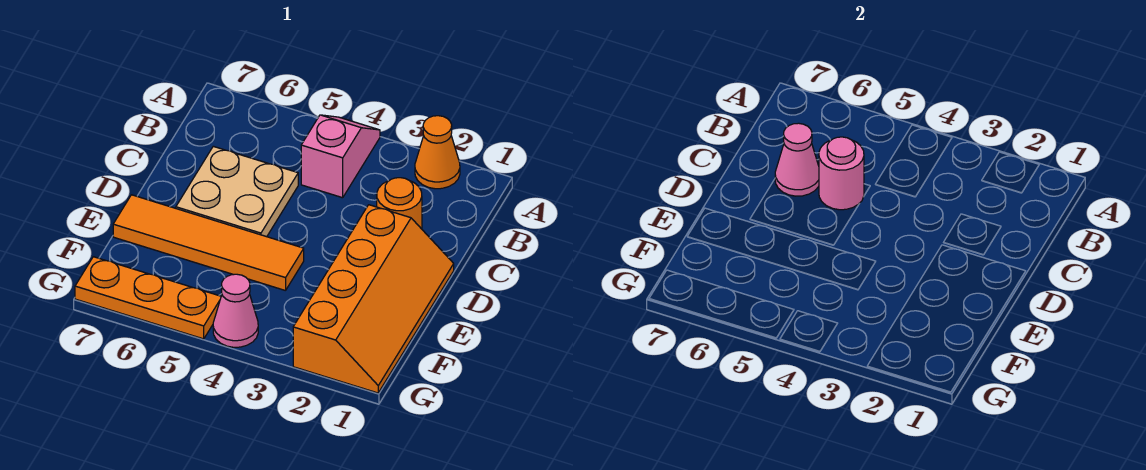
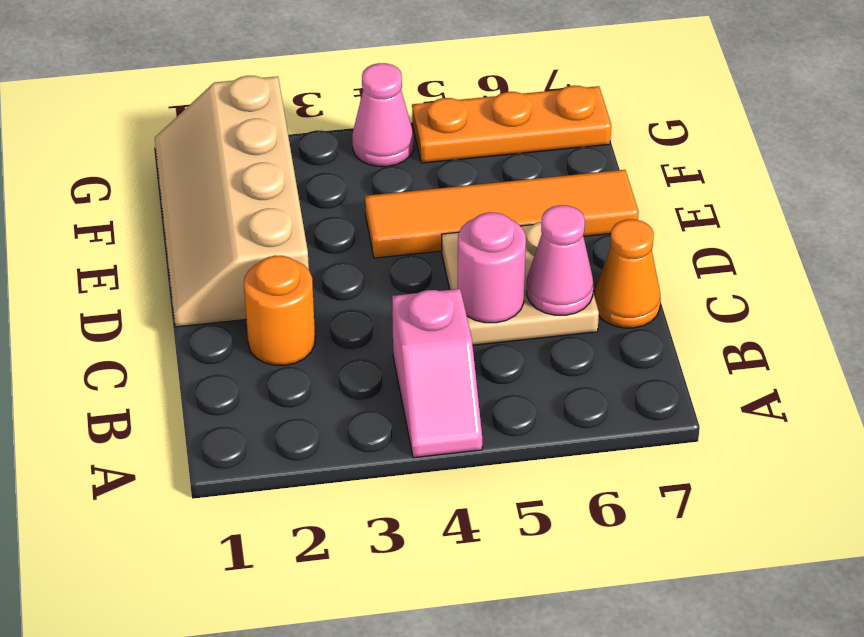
orange 1x1 cone [415,116,460,189] -> orange 1x1 cone moved to [594,219,661,328]
orange 2x4 slope [293,205,454,393] -> tan 2x4 slope [155,76,309,327]

